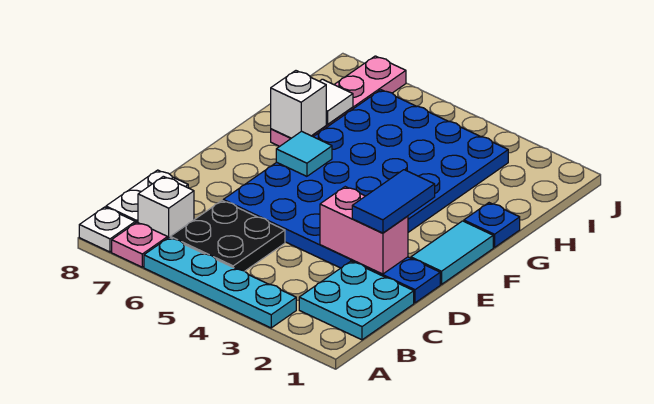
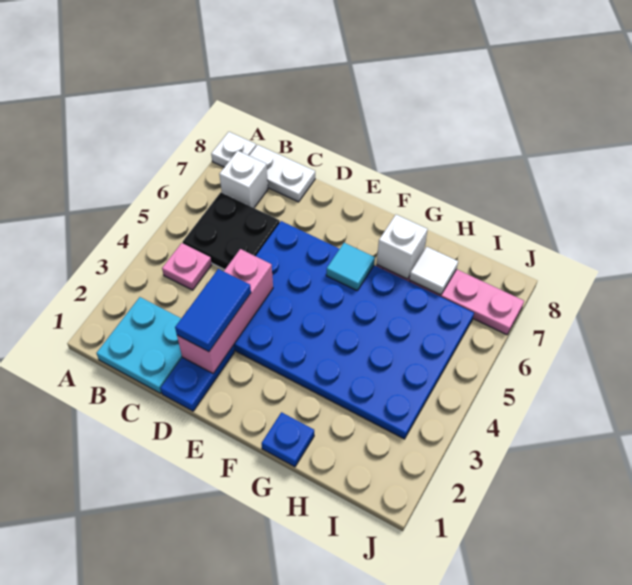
cyan 1x4 plate [144,237,296,328] -> none
pink 1x1 plate [112,222,168,267] -> pink 1x1 plate moved to [162,243,212,290]
pink 1x2 brick [320,187,408,274] -> pink 1x3 brick [177,249,273,373]
blue 1x2 tile [352,170,435,233] -> blue 1x2 tile turned to [175,269,251,352]
cyan 1x2 tile [411,221,493,284] -> none

